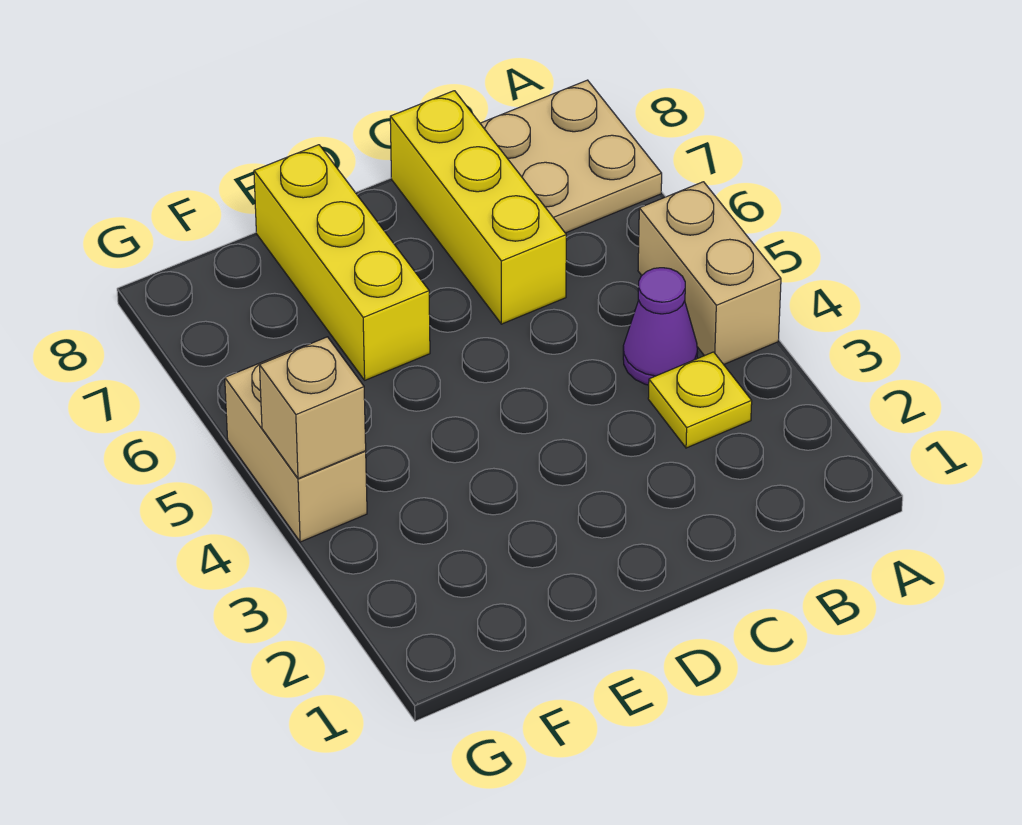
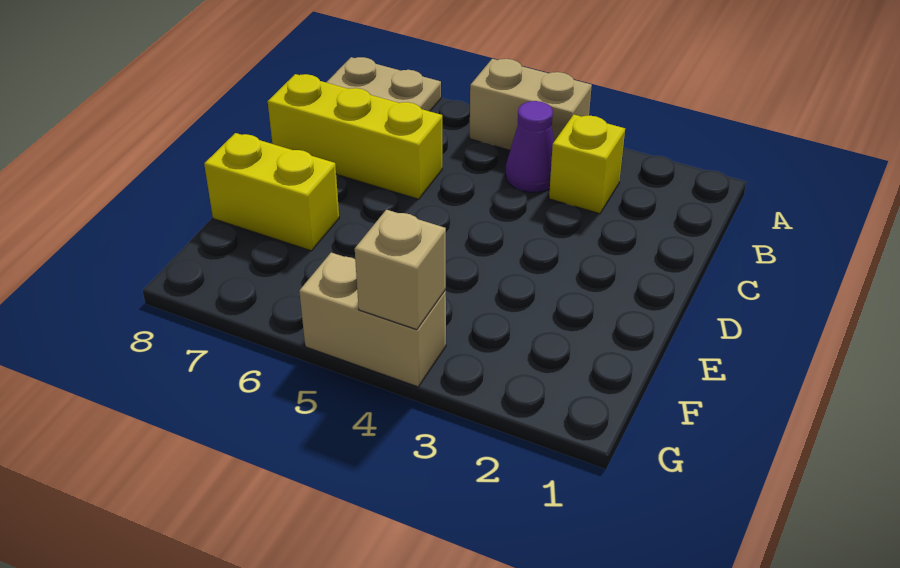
yellow 1x1 plate [648,352,752,448] -> yellow 1x1 brick [549,115,625,214]
yellow 1x3 brick [254,145,430,380] -> yellow 1x2 brick [204,133,339,251]

